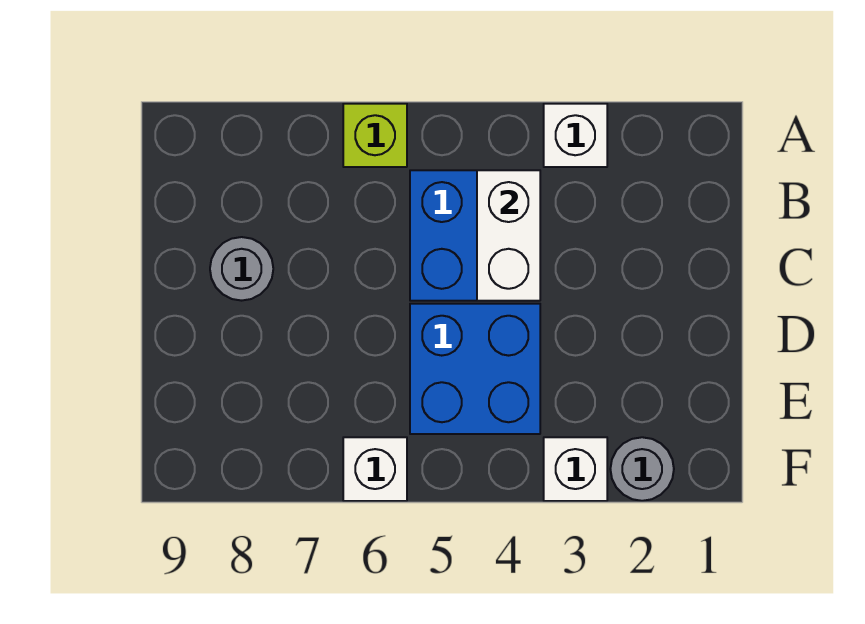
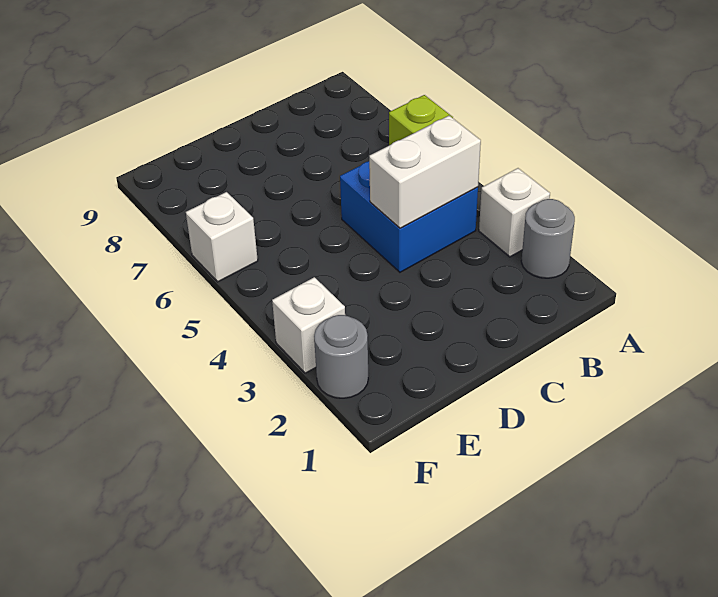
grey 1x1 round brick [210,237,273,301] -> grey 1x1 round brick moved to [521,199,575,278]
blue 2x2 brick [410,304,540,434] -> none

